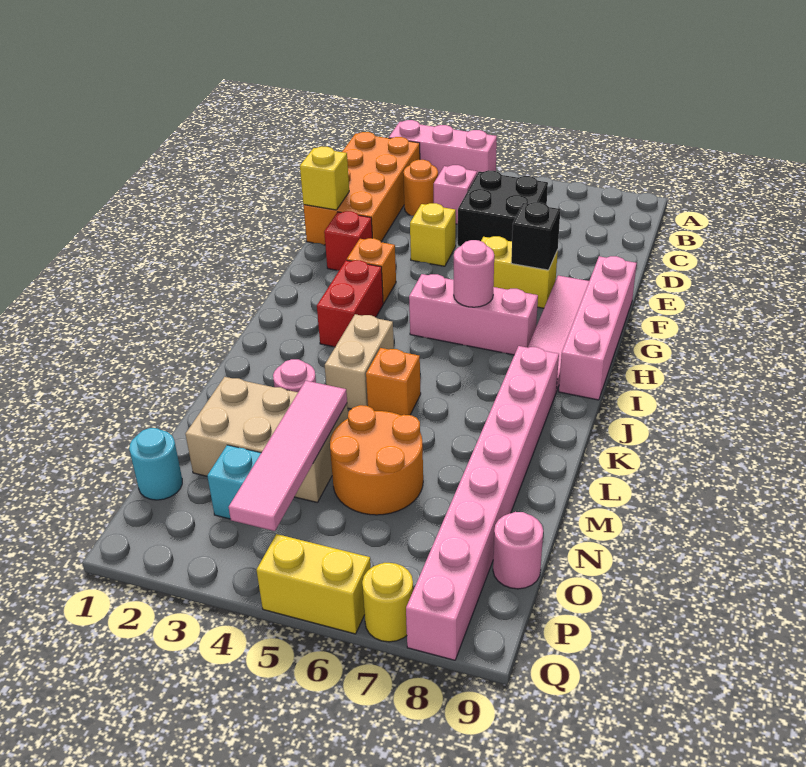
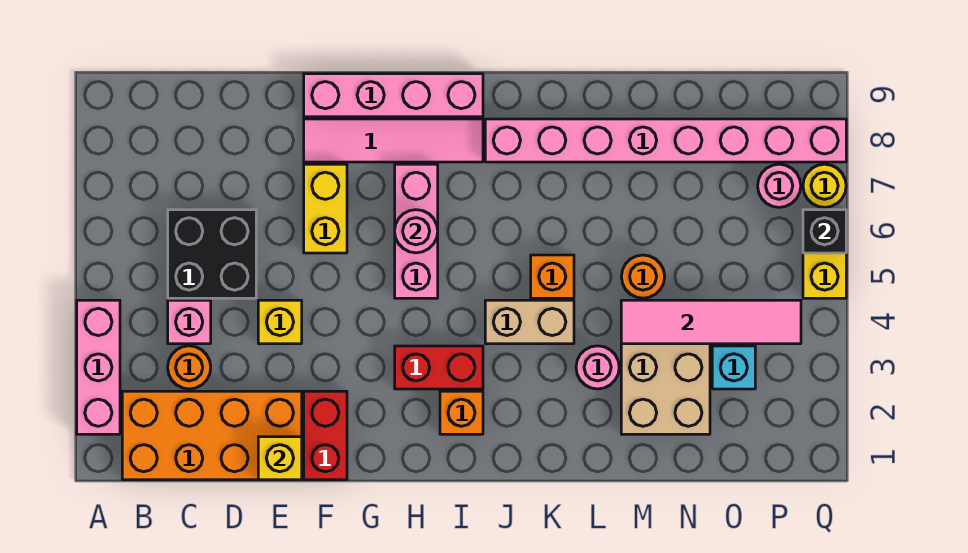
red 1x1 brick [324,211,372,270] -> red 1x2 brick [304,391,347,480]
black 1x1 brick [511,202,560,270] -> black 1x1 brick moved to [803,210,846,253]
orange 1x1 brick [347,238,396,304] -> orange 1x1 brick moved to [440,391,483,434]
orange 2x2 round brick [330,405,423,515] -> orange 1x1 round brick [621,255,665,298]
cyan 1x1 round brick [129,428,182,500] -> none
pink 1x1 round brick [493,512,543,589] -> pink 1x1 round brick moved to [758,164,801,207]

